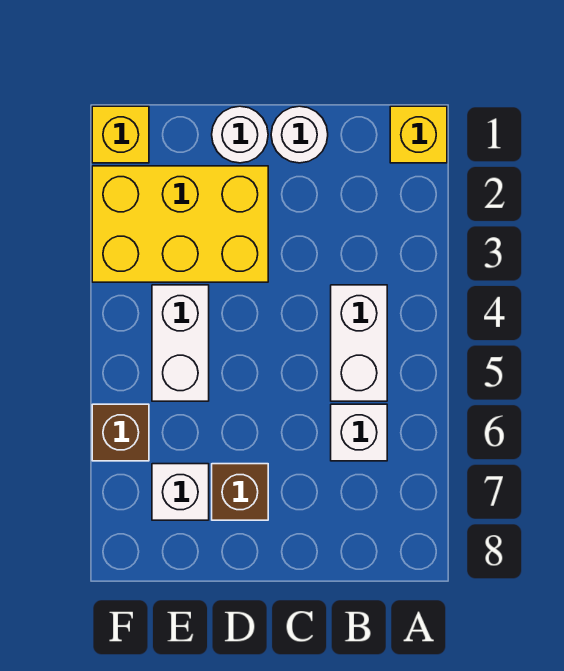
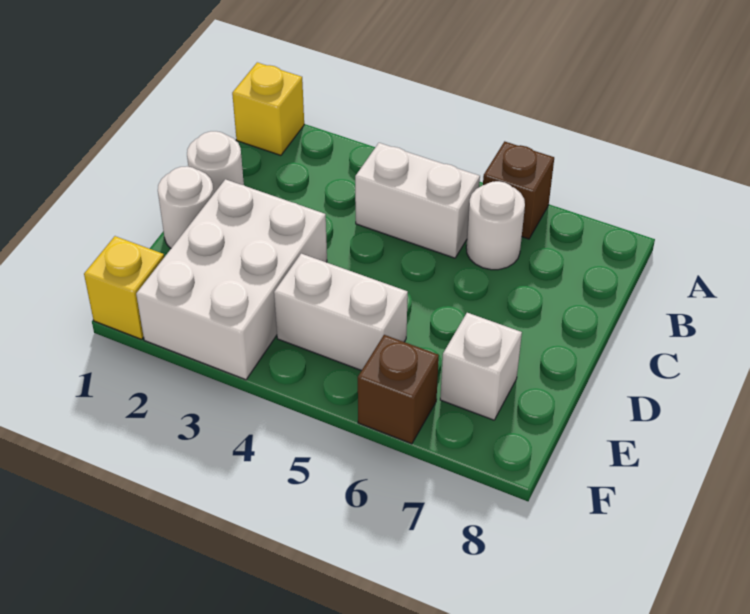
white 1x1 brick [331,404,387,461] -> white 1x1 round brick [466,181,525,270]
yellow 2x3 brick [92,166,268,282] -> white 2x3 brick [136,179,327,380]
brown 1x1 brick [212,464,268,520] -> brown 1x1 brick moved to [483,141,554,239]

